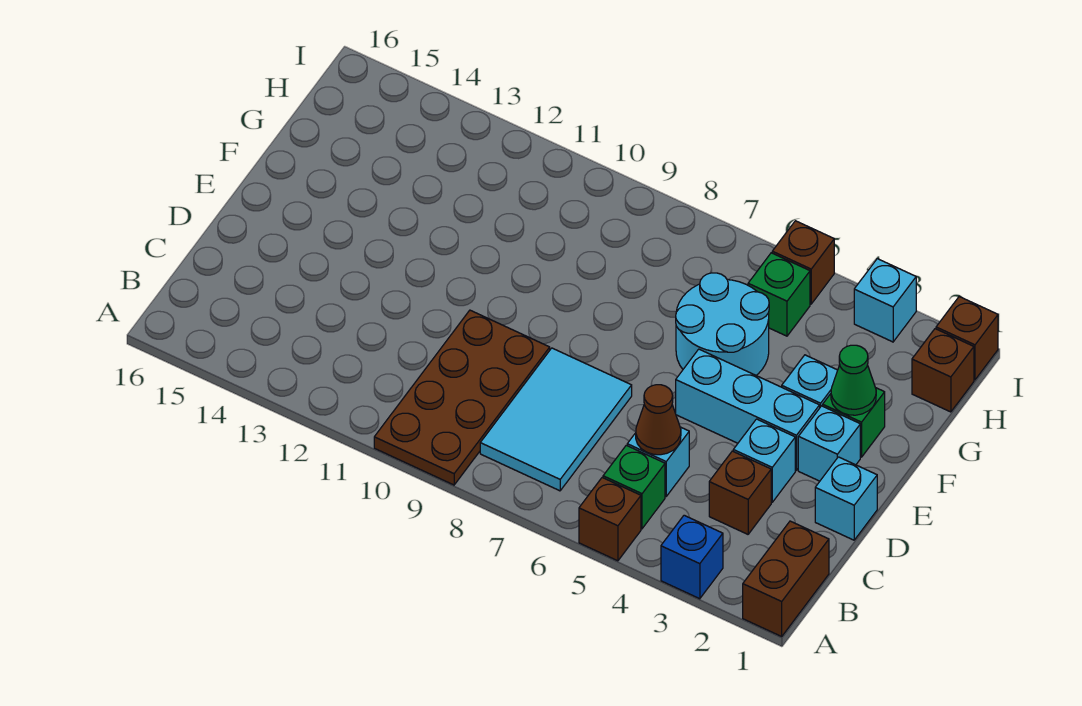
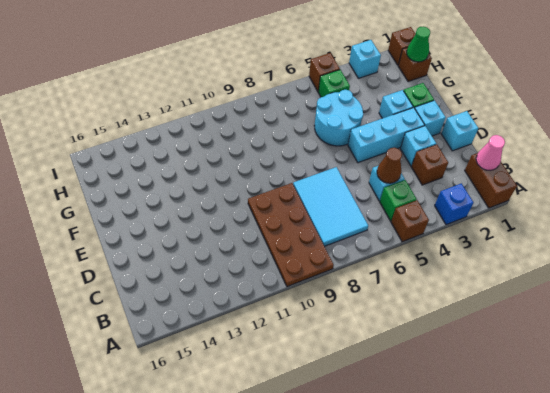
none -> pink 1x1 cone [476,135,505,170]
green 1x1 cone [831,345,876,415] -> green 1x1 cone moved to [407,27,430,62]

